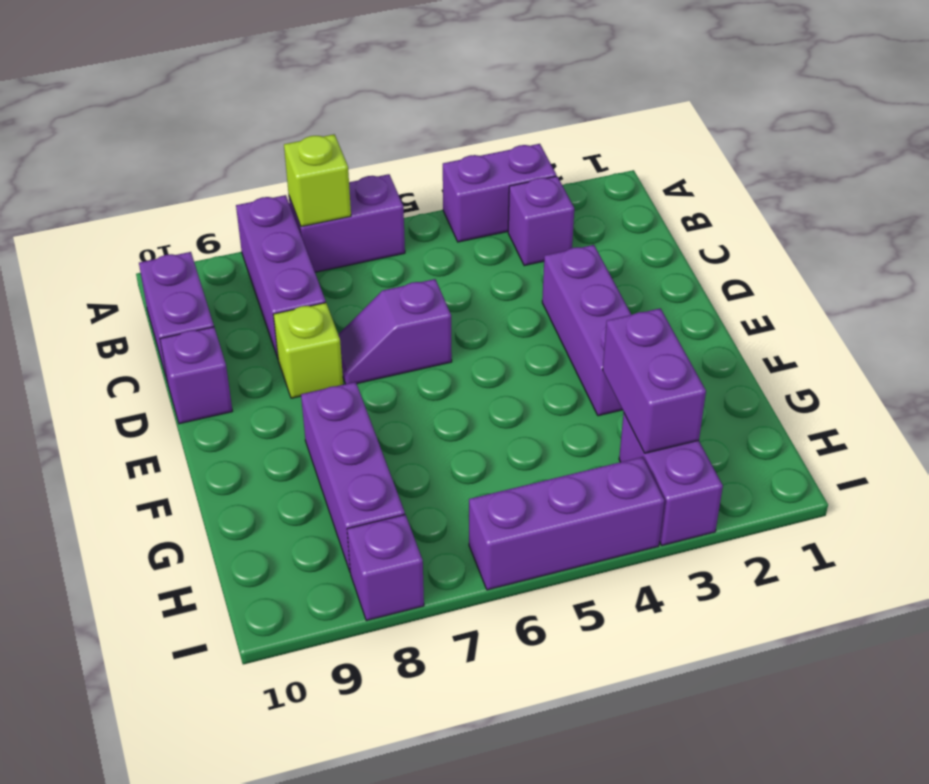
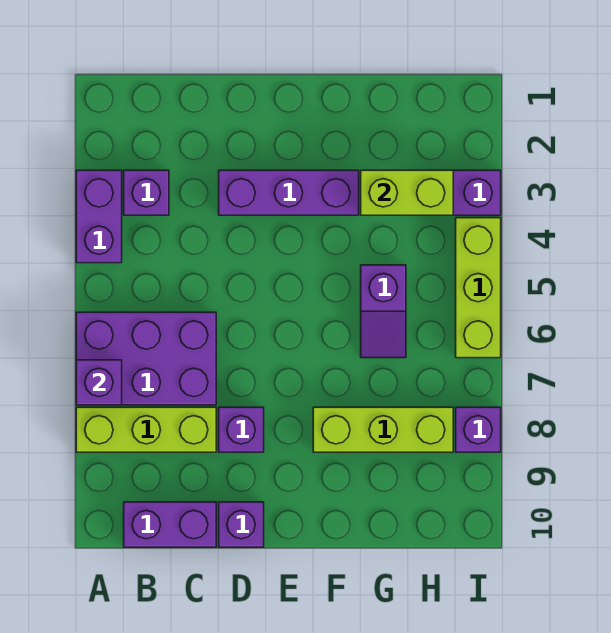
purple 1x2 brick [289,174,405,272] -> purple 2x3 brick [76,312,216,405]
lime 1x1 brick [284,134,351,227] -> purple 1x1 brick [76,360,122,405]
purple 1x3 brick [236,195,326,358] -> lime 1x3 brick [76,407,216,452]
purple 1x2 slope [338,279,452,384] -> purple 1x2 slope moved to [361,265,406,358]
lime 1x1 brick [273,303,343,398] -> purple 1x1 brick [219,407,264,452]
purple 1x3 brick [301,382,405,571] -> lime 1x3 brick [313,407,453,452]
purple 1x2 brick [603,308,706,453] -> lime 1x2 brick [361,170,453,215]
purple 1x3 brick [469,457,665,590] -> lime 1x3 brick [456,218,501,358]

